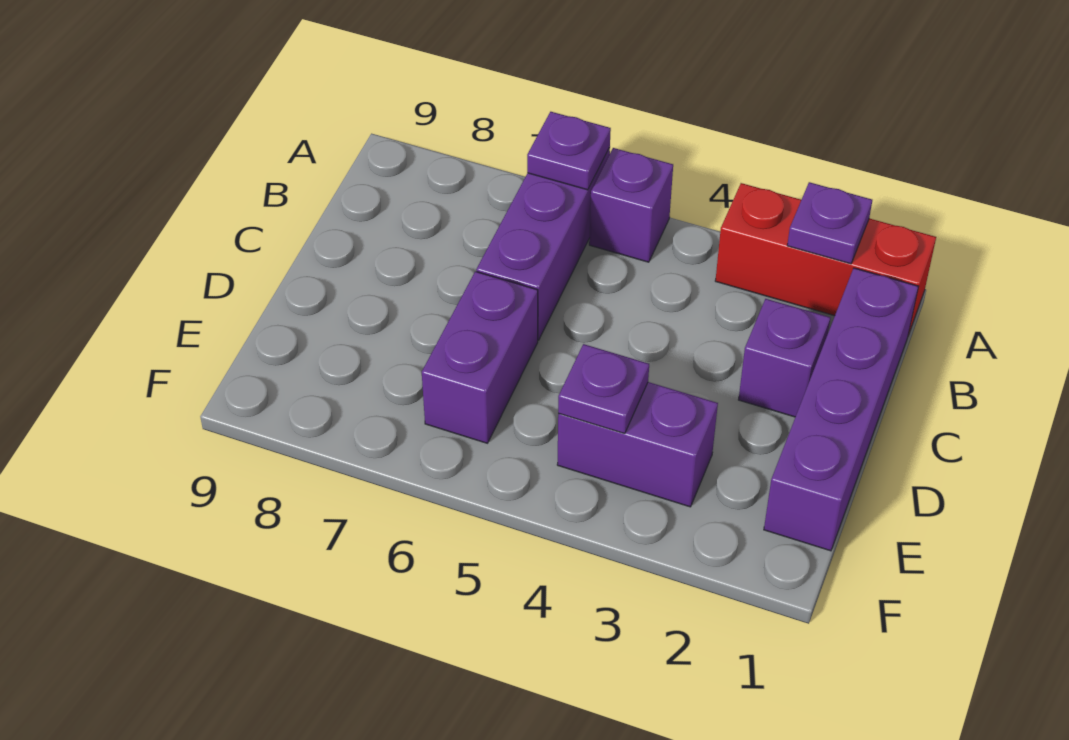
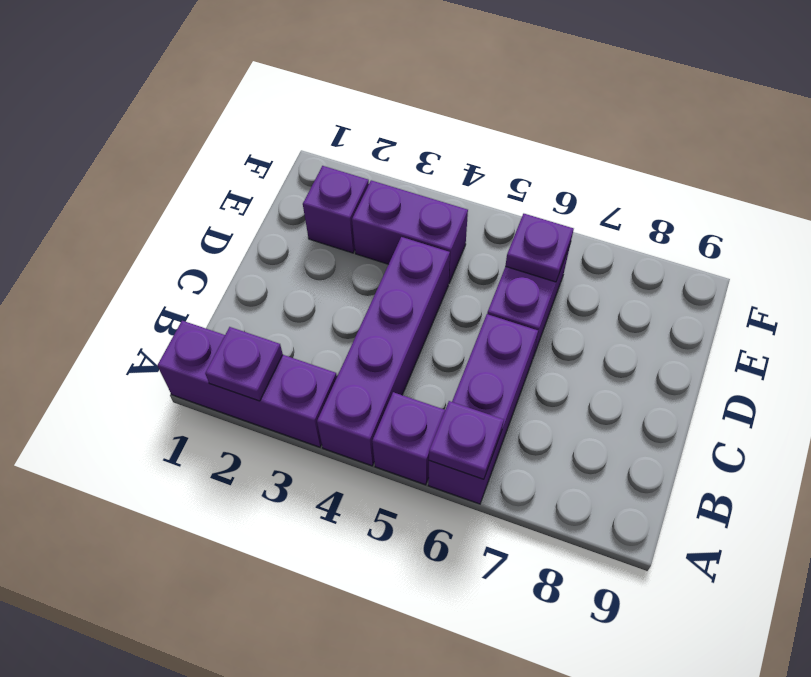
red 1x3 brick [715,183,936,335] -> purple 1x3 brick [157,321,337,447]
purple 1x4 brick [764,268,919,551] -> purple 1x4 brick moved to [317,237,450,466]
purple 1x1 brick [739,299,830,417] -> purple 1x1 brick moved to [303,166,369,253]
purple 1x1 plate [558,344,649,434] -> purple 1x1 plate moved to [506,214,574,282]

